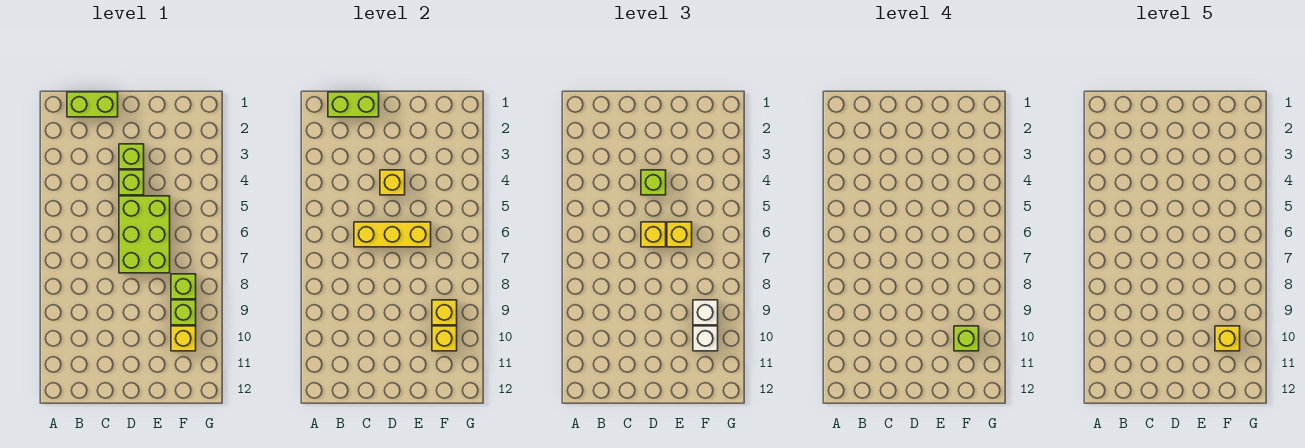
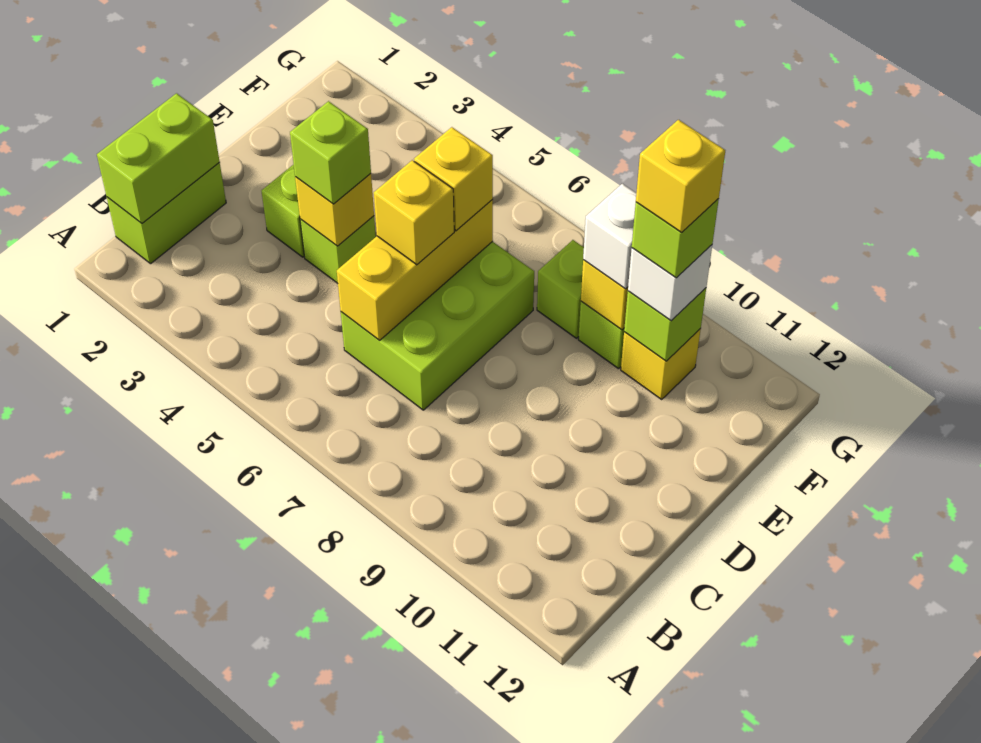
lime 2x3 brick [119,196,170,273] -> lime 2x3 brick turned to [341,241,534,410]
yellow 1x1 brick [432,326,457,351] -> lime 1x1 brick [624,288,706,361]

